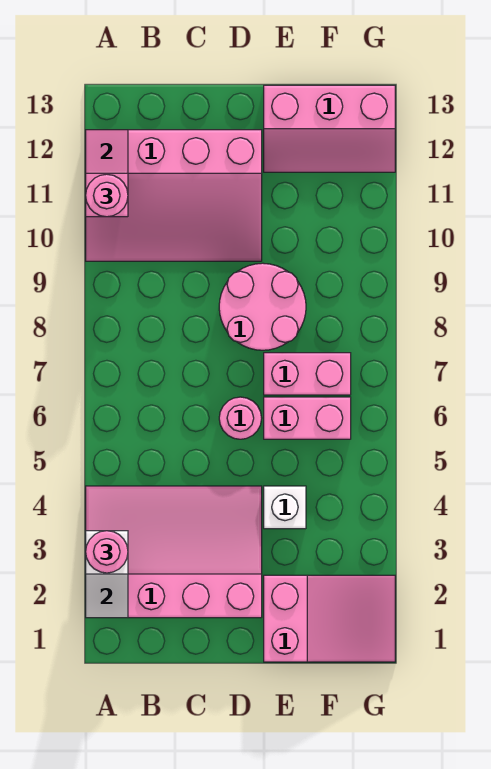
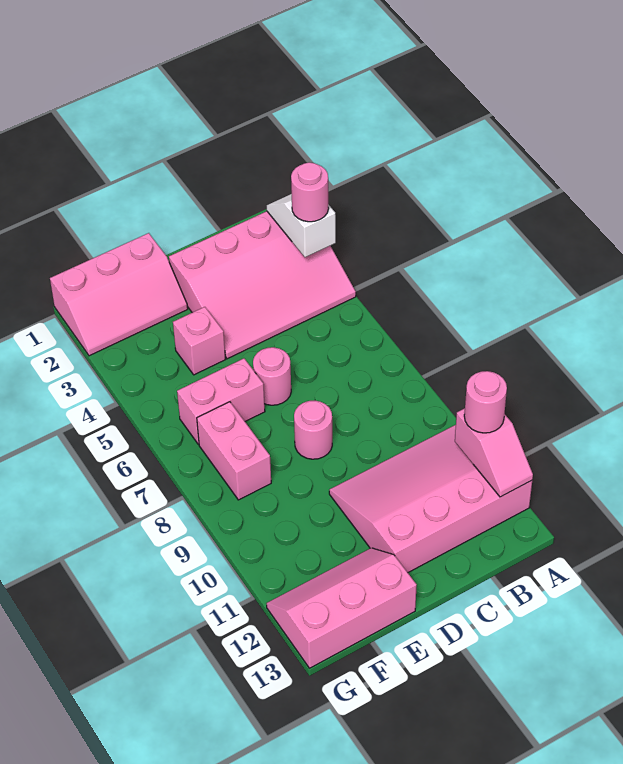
pink 2x2 round brick [219,263,306,350] -> pink 1x1 round brick [294,400,332,459]
pink 2x3 slope [264,575,395,662] -> pink 2x3 slope turned to [50,233,188,356]
white 1x1 brick [264,486,306,529] -> pink 1x1 brick [173,307,225,375]
pink 1x2 brick [264,353,351,395] -> pink 1x2 brick turned to [197,402,271,500]

